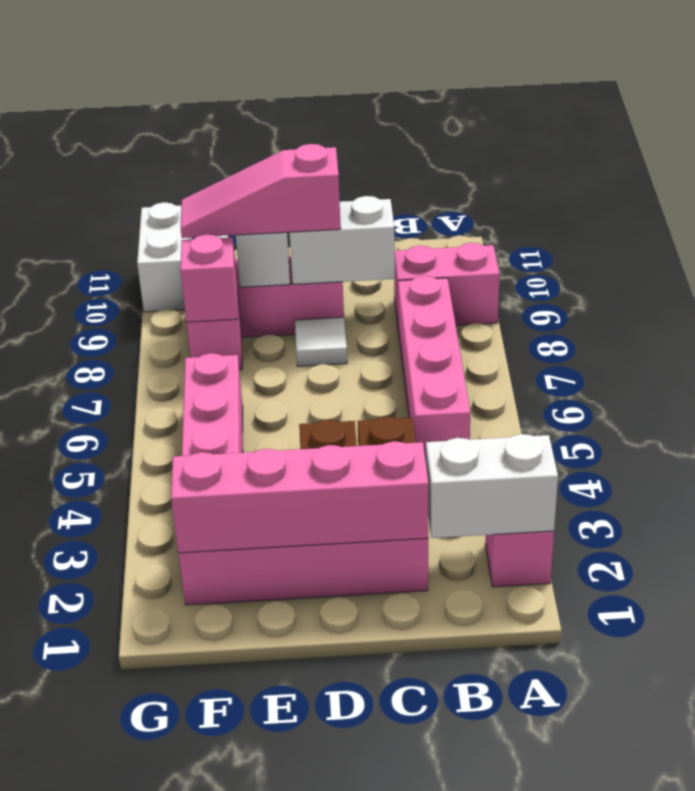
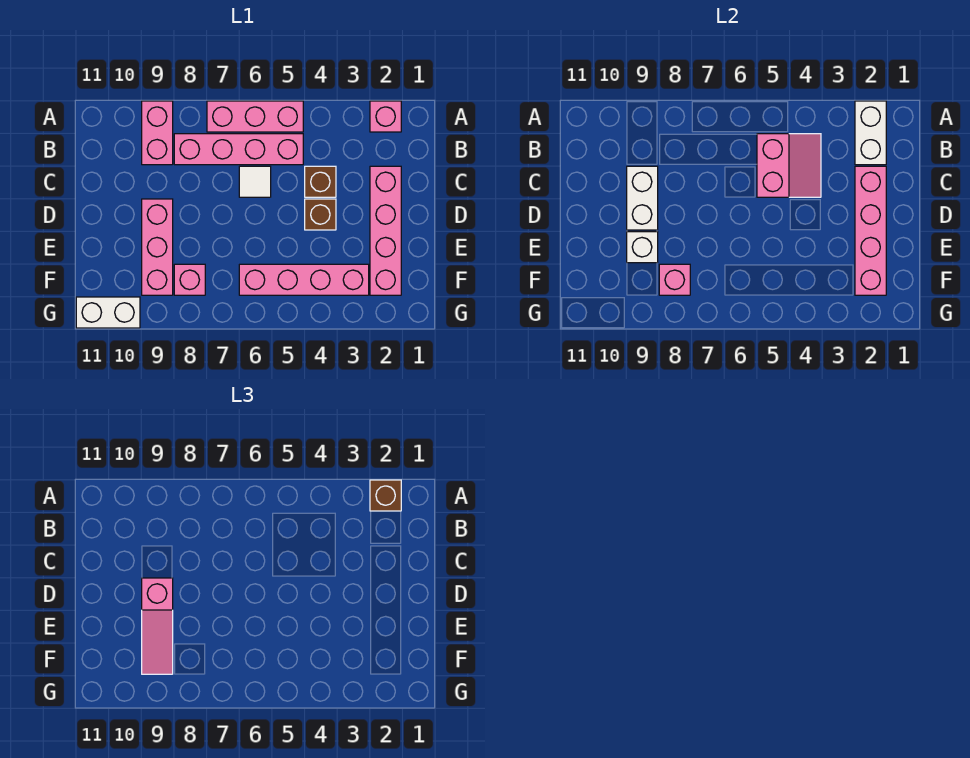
none -> brown 1x1 brick [370,480,401,511]
none -> pink 1x3 brick [207,101,303,132]
none -> pink 2x2 slope [757,134,821,197]
white 1x1 tile [295,317,347,366] -> white 1x1 tile moved to [239,166,271,197]

